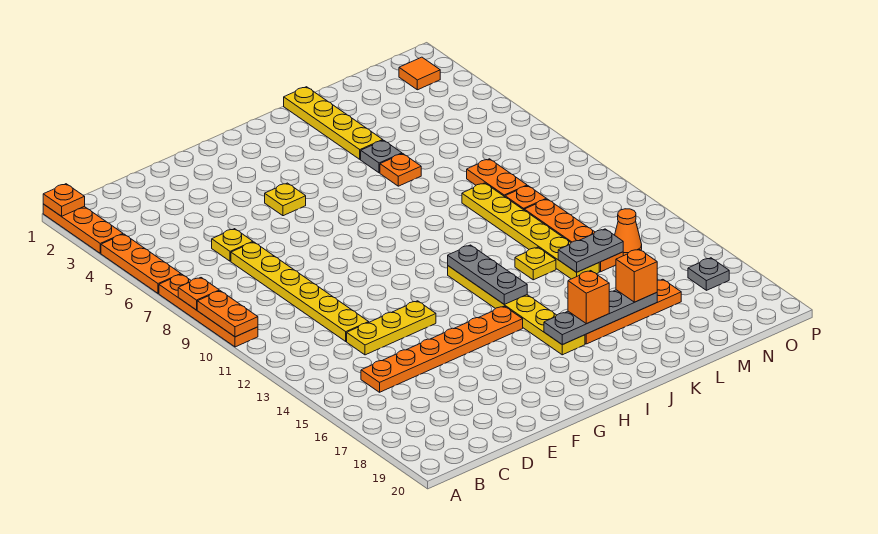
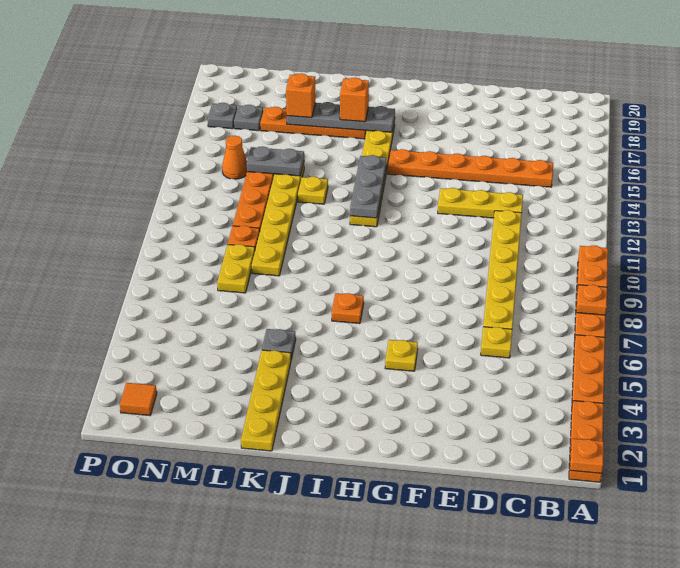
orange 1x1 plate [380,154,421,186] -> orange 1x1 plate moved to [332,293,364,324]
orange 1x2 plate [467,159,527,197] -> yellow 1x2 plate [217,244,255,293]
none -> grey 1x1 plate [234,105,263,131]

